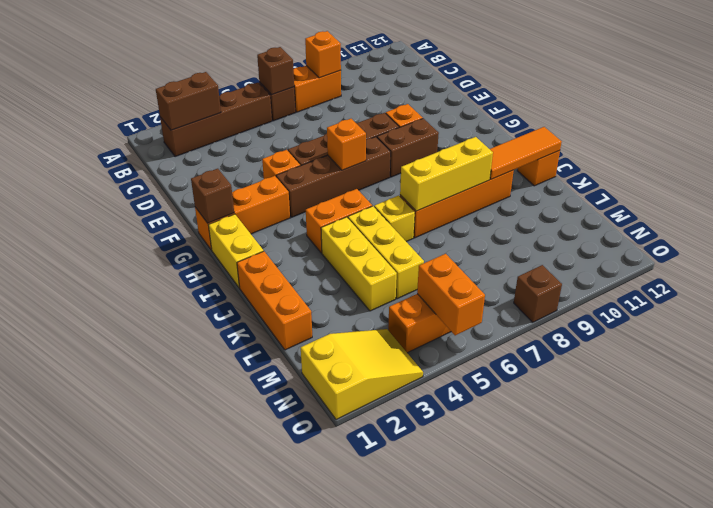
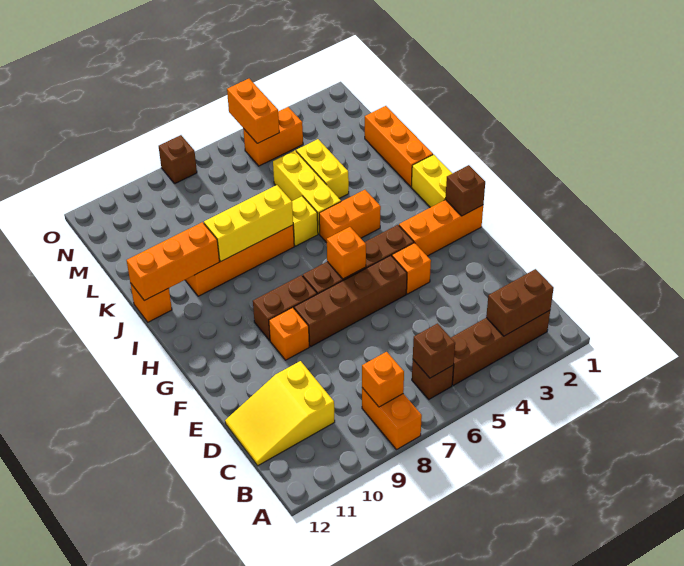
orange 1x2 brick [293,66,341,112] -> orange 1x2 brick turned to [362,388,422,449]
yellow 1x3 brick [321,217,397,311] -> yellow 1x2 brick [296,139,349,198]
orange 1x3 tile [490,127,562,179] -> orange 1x3 brick [127,222,219,301]
yellow 2x3 slope [301,329,423,420] -> yellow 2x3 slope moved to [225,361,335,466]

